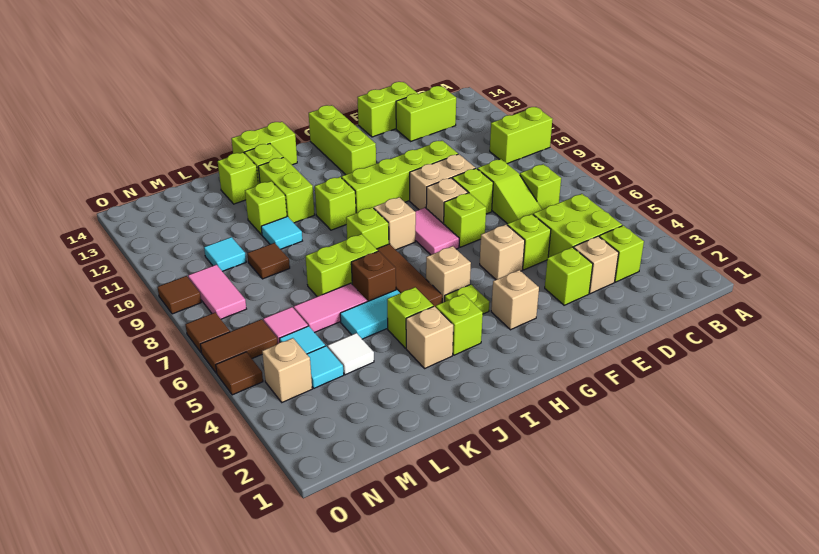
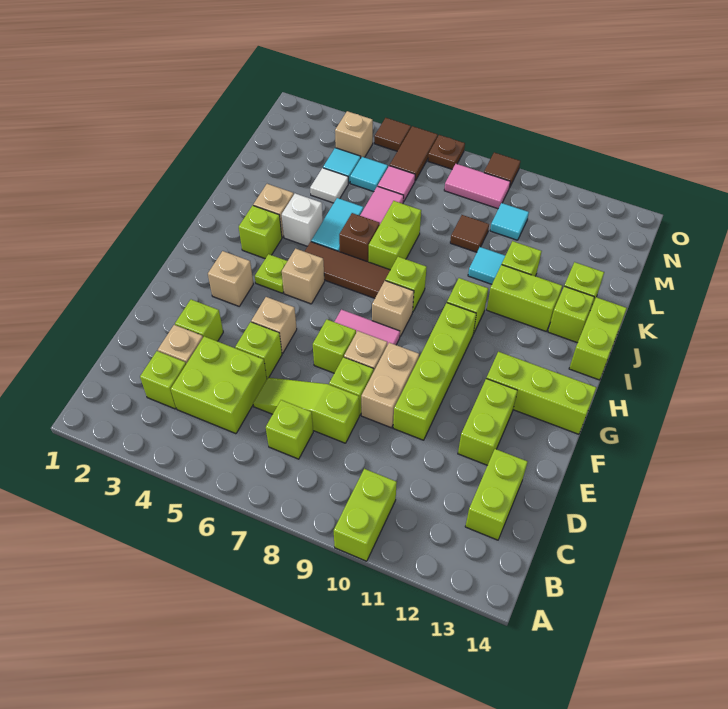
lime 1x2 brick [357,82,418,137] -> lime 1x2 brick moved to [458,379,518,465]
lime 1x1 brick [387,287,433,348] -> white 1x1 brick [282,193,323,246]
brown 1x1 tile [185,313,230,352] -> brown 1x1 plate [428,135,465,169]

